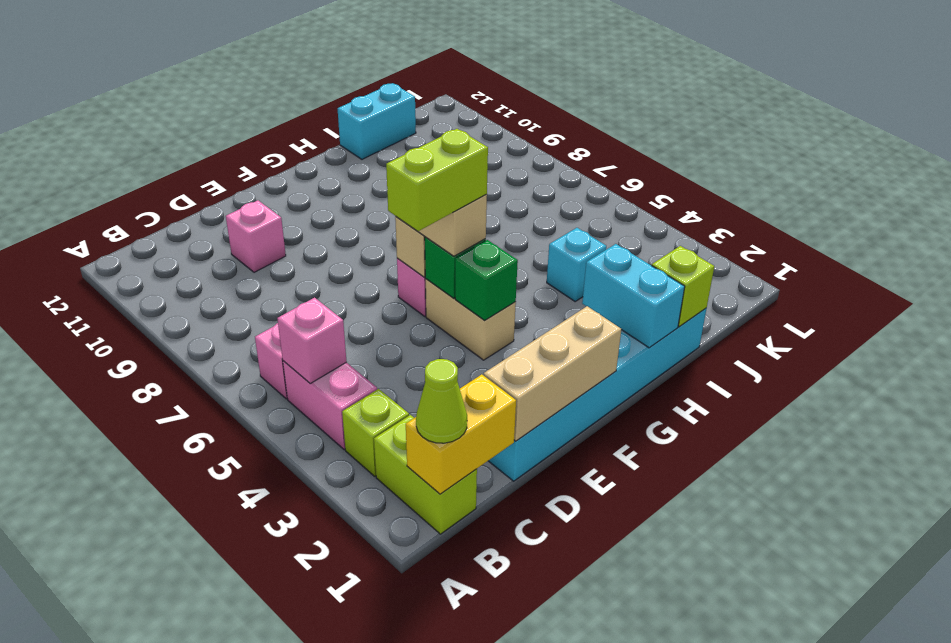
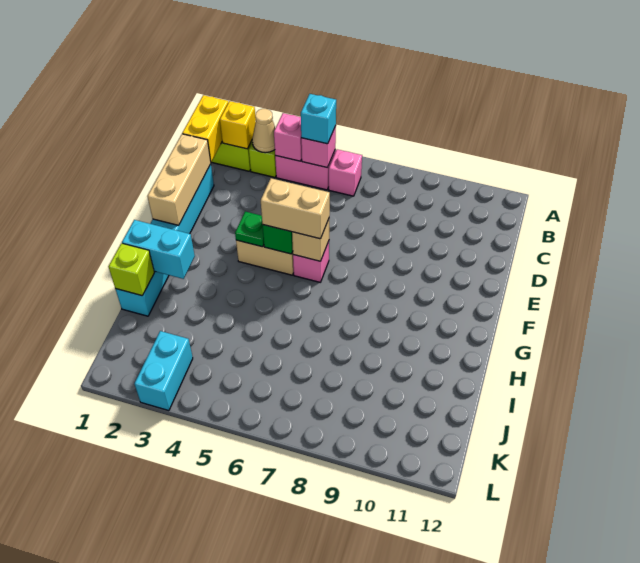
lime 1x1 cone [416,359,467,443] -> none
none -> yellow 1x1 brick [220,101,256,149]
none -> tan 1x1 cone [252,109,275,153]
pink 1x1 brick [226,200,286,272] -> pink 1x1 brick moved to [274,113,302,161]
lime 1x2 brick [386,129,488,231] -> none
green 1x1 brick [455,240,518,321] -> green 1x1 plate [235,212,264,247]
cyan 1x1 brick [547,228,606,301] -> cyan 1x1 brick moved to [301,94,336,144]
cyan 1x2 brick [338,83,416,159] -> cyan 1x2 brick moved to [134,331,193,411]

